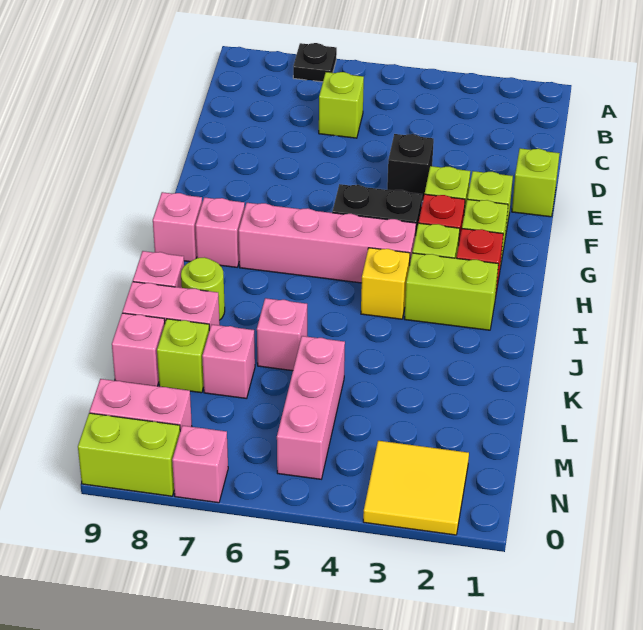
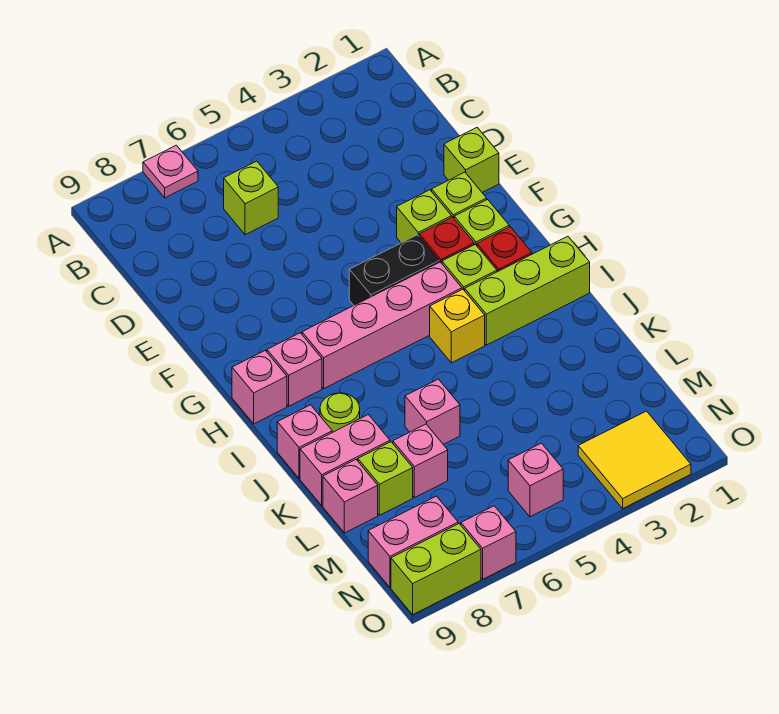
black 1x1 plate [293,43,337,82] -> pink 1x1 plate [143,145,198,198]
black 1x1 brick [387,134,434,201] -> none
lime 1x2 brick [405,253,498,330] -> lime 1x3 brick [465,236,590,345]
pink 1x3 brick [277,336,345,479] -> pink 1x1 brick [508,443,563,517]

